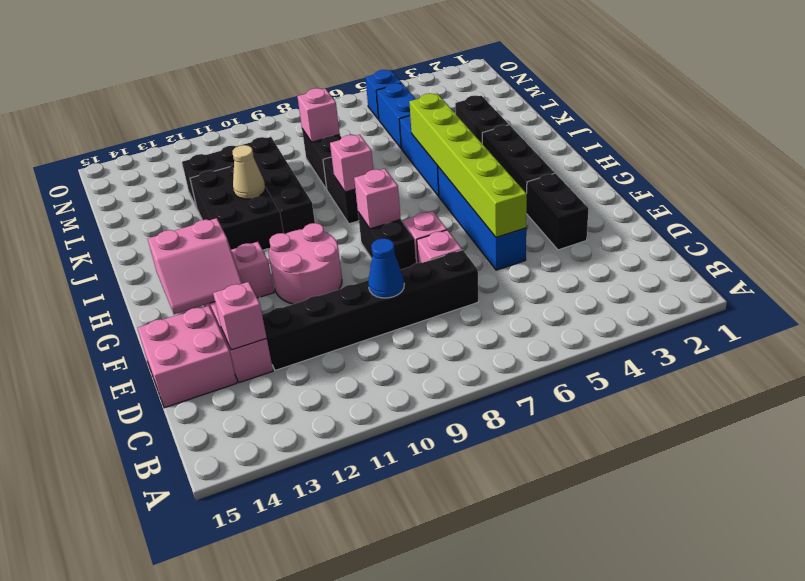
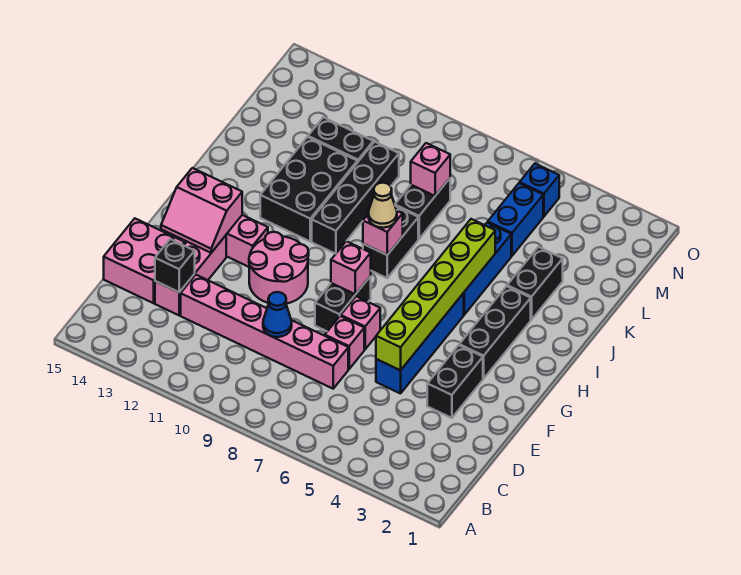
black 1x6 brick [262,250,478,370] -> pink 1x6 brick [181,275,348,389]
pink 1x1 brick [213,282,267,350] -> black 1x1 brick [155,239,195,292]
tan 1x1 cone [233,145,265,199] -> tan 1x1 cone moved to [368,183,397,228]

